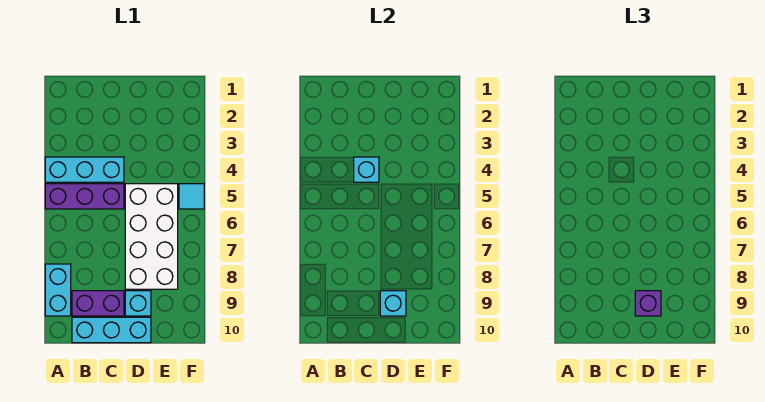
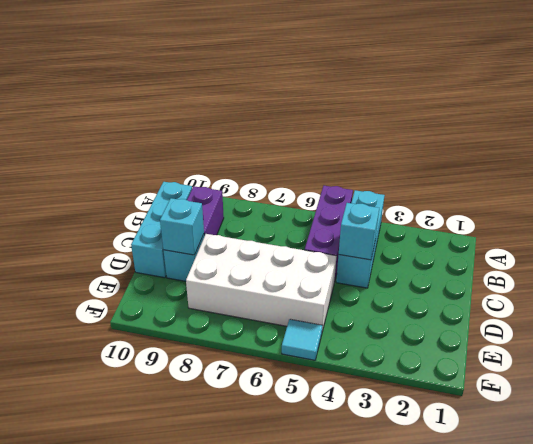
cyan 1x2 brick [45,264,71,316] -> none
purple 1x1 brick [635,291,661,316] -> none

